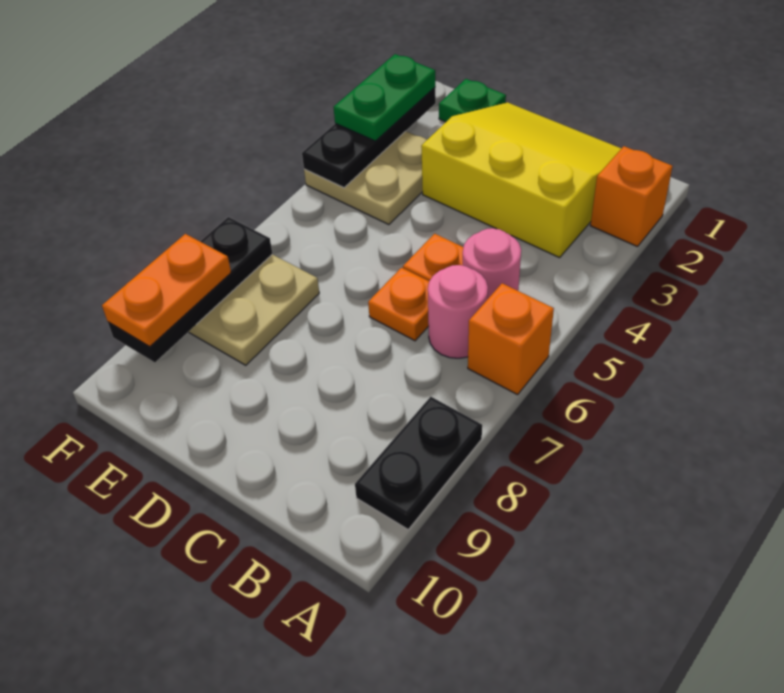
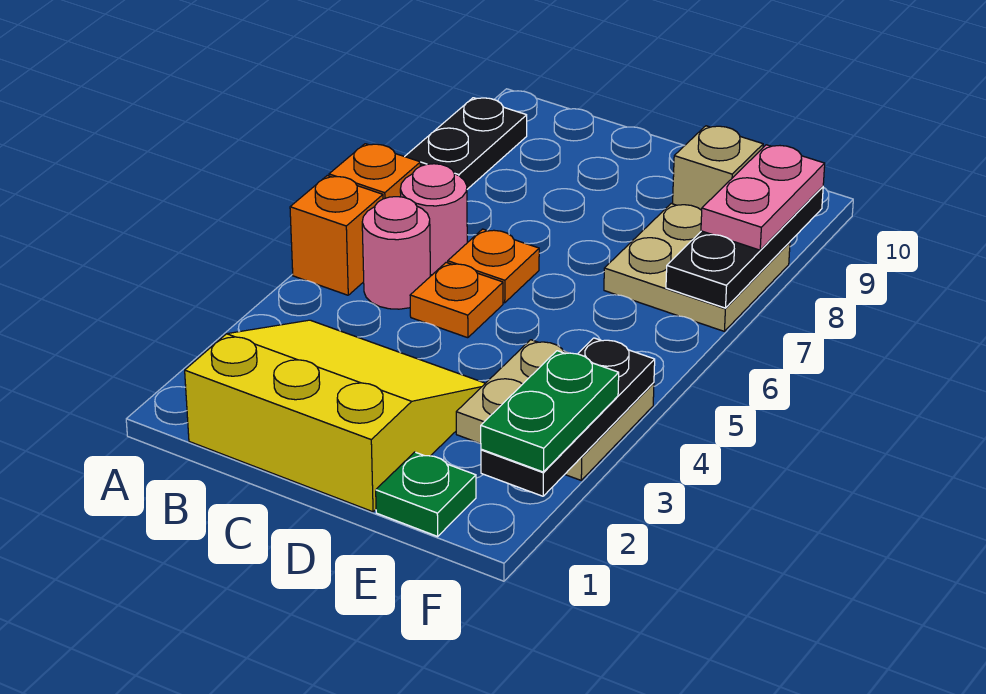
orange 1x1 brick [590,146,673,247] -> orange 1x1 brick moved to [290,176,383,295]
yellow 3x3 slope [421,102,622,258] -> yellow 3x3 slope turned to [185,320,485,512]
none -> tan 1x1 brick [673,126,763,210]
orange 1x2 plate [102,234,231,347] -> pink 1x2 plate [701,145,825,250]

